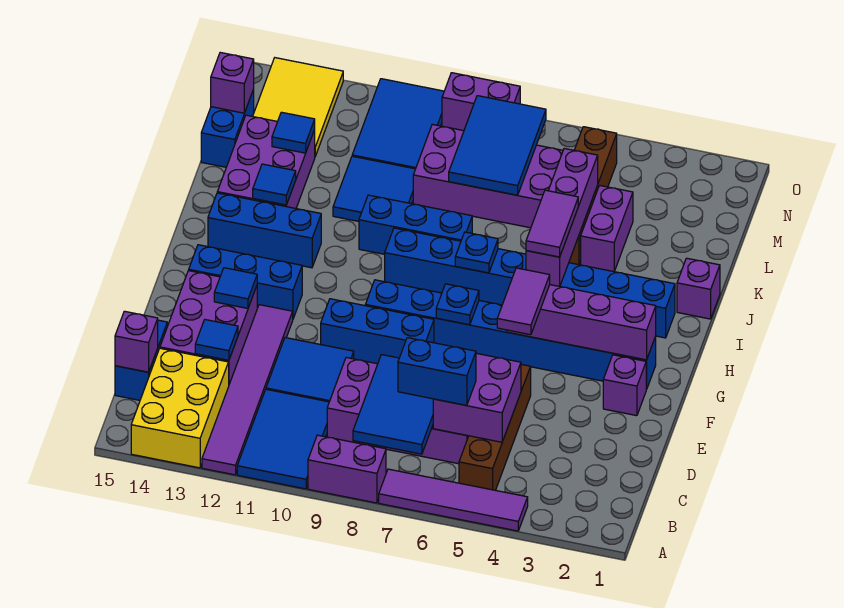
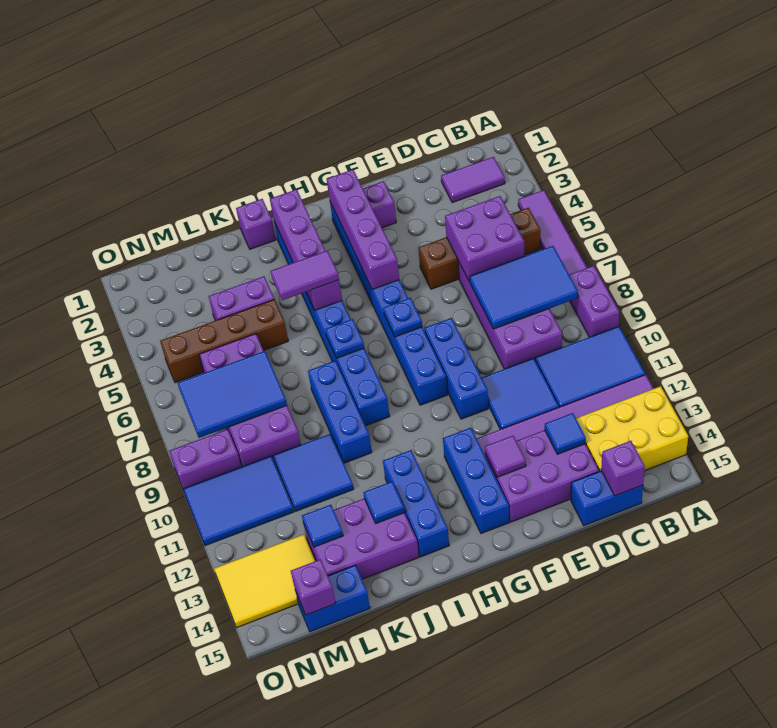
blue 1x2 brick [398,338,476,405] -> none
purple 1x2 tile [497,268,550,335] -> purple 1x2 tile moved to [441,157,505,203]
blue 1x1 tile [214,268,257,308] -> purple 1x1 tile [485,436,526,477]
purple 1x4 brick [526,149,598,286] -> purple 1x4 brick turned to [270,189,342,310]
purple 1x2 brick [442,73,520,131] -> purple 1x2 brick turned to [169,429,241,489]

